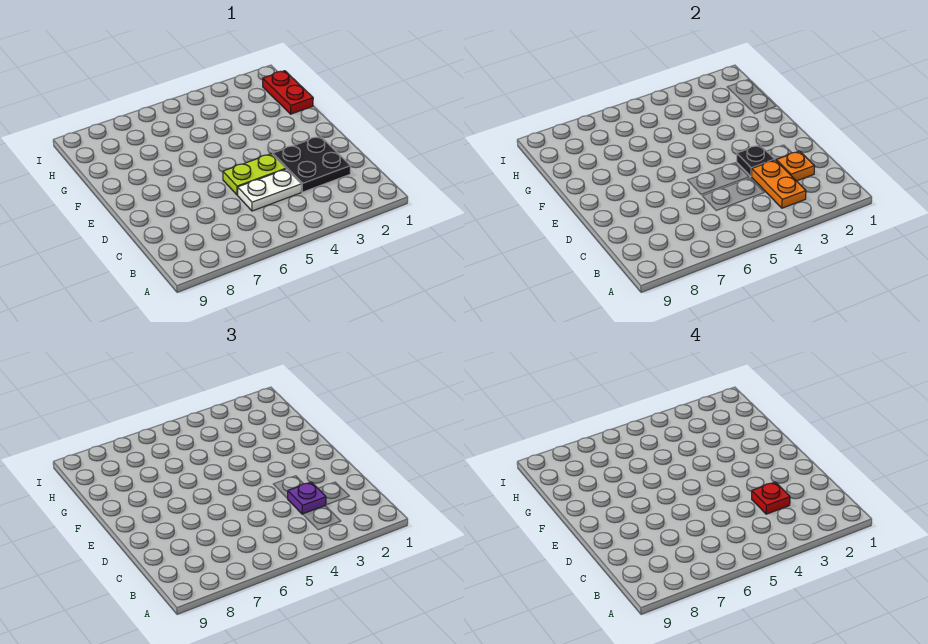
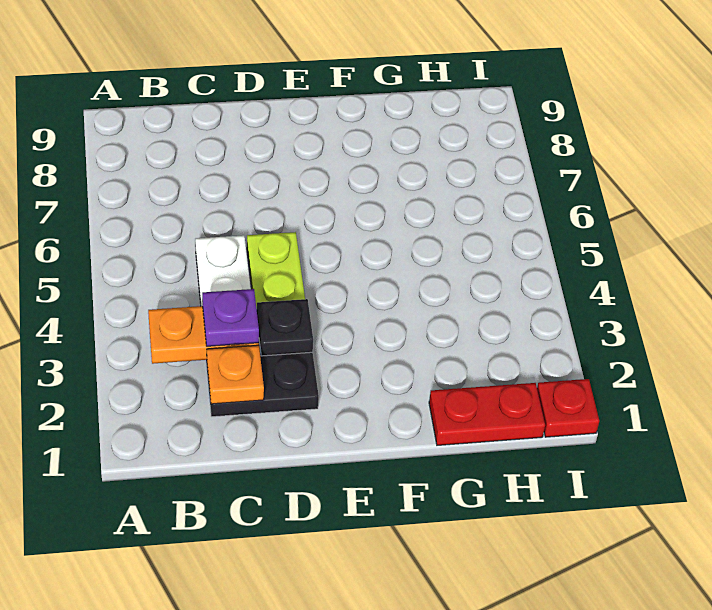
red 1x1 plate [752,482,790,514] -> red 1x1 plate moved to [537,379,599,437]

